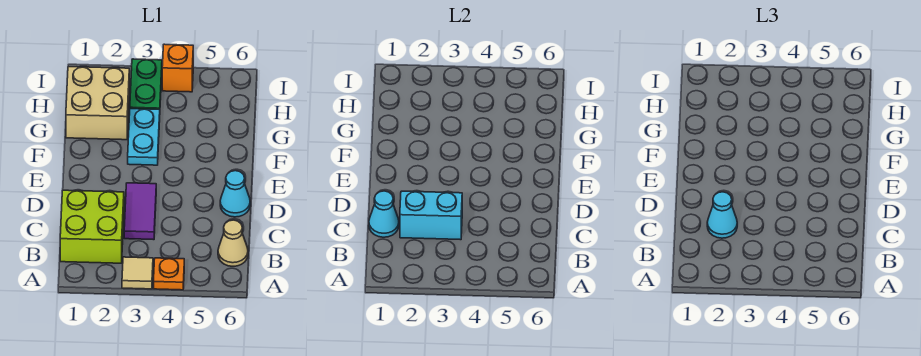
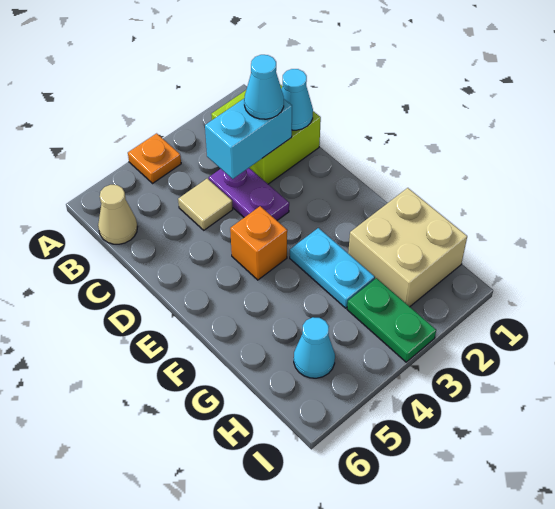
tan 1x1 tile [122,257,153,289] -> tan 1x1 tile moved to [178,179,233,230]
purple 1x2 tile [124,183,156,240] -> purple 1x2 plate [209,168,289,220]
cyan 1x1 cone [220,171,250,217] -> cyan 1x1 cone moved to [294,317,335,378]
orange 1x1 brick [162,44,193,92] -> orange 1x1 brick moved to [230,206,287,280]

